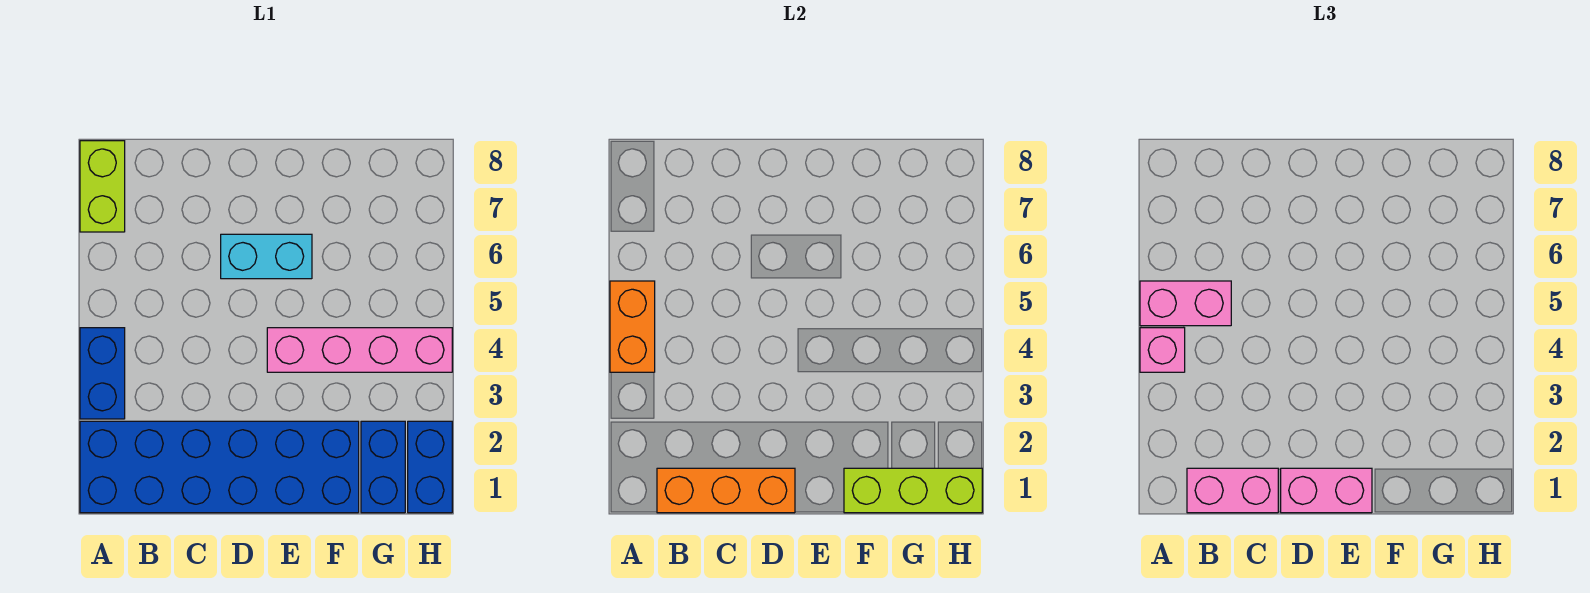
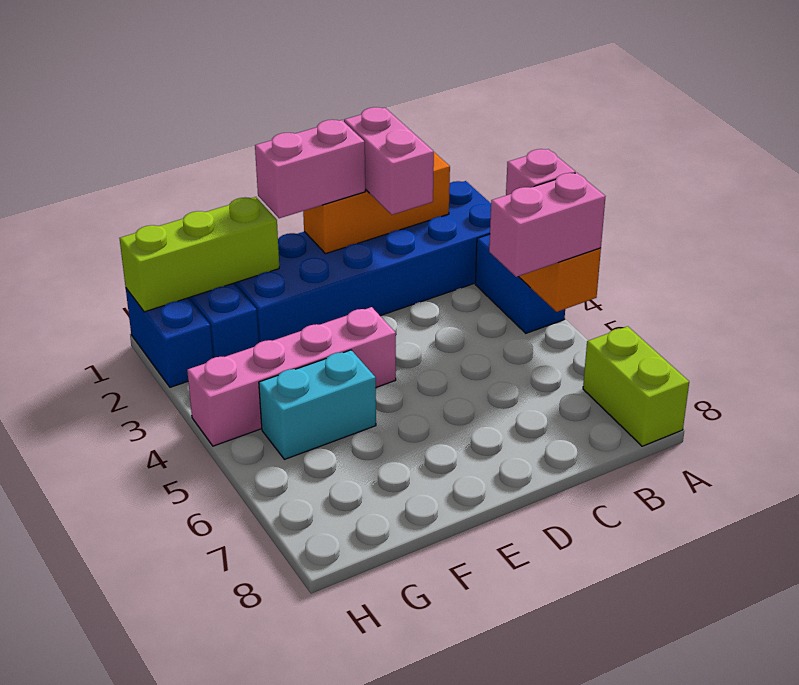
pink 1x2 brick [1187,468,1278,513] -> pink 1x2 brick turned to [344,107,434,215]
cyan 1x2 brick [221,234,312,279] -> cyan 1x2 brick moved to [259,350,376,459]

